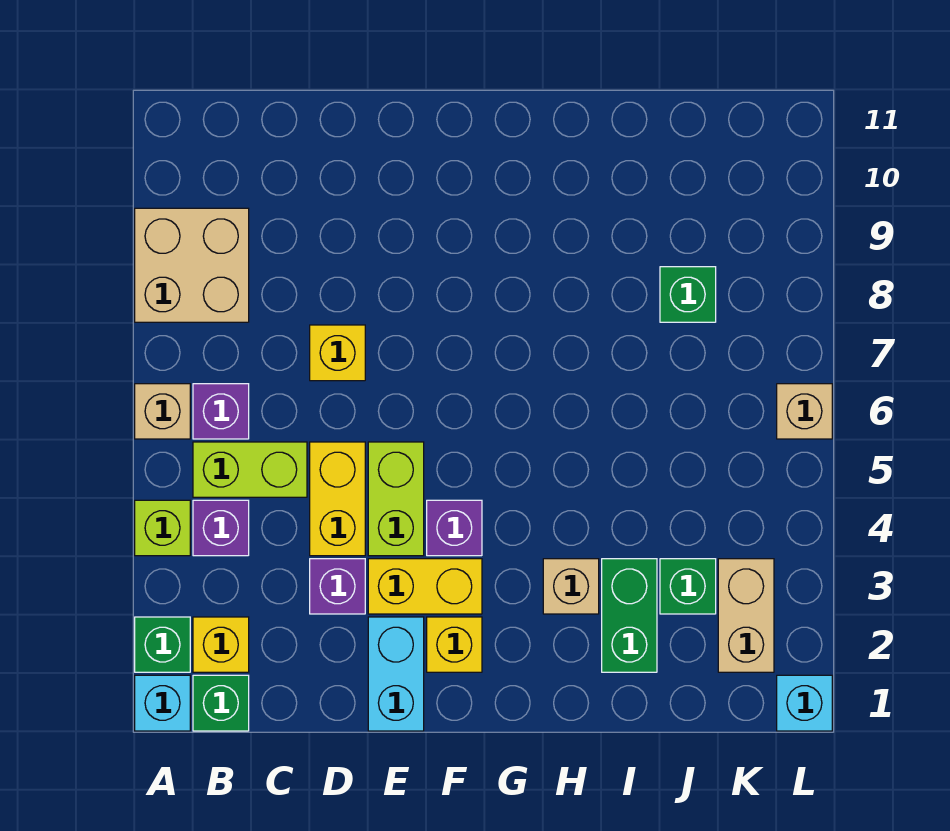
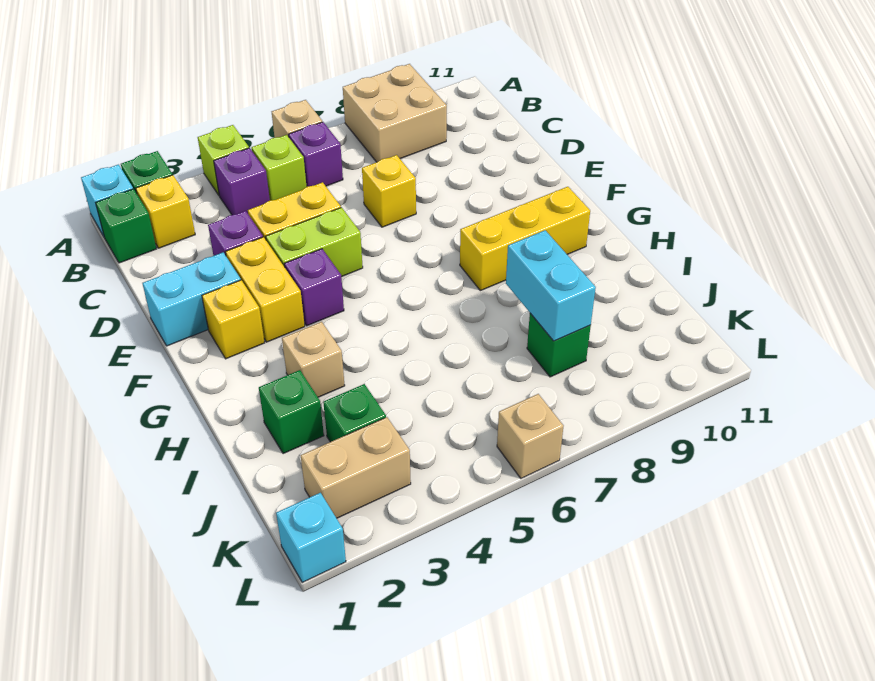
lime 1x2 brick [193,442,307,497] -> lime 1x1 brick [252,135,306,201]
none -> yellow 1x3 brick [460,187,590,291]
green 1x2 brick [602,559,657,672] -> green 1x1 brick [259,370,324,454]
none -> cyan 1x2 brick [506,230,596,341]

